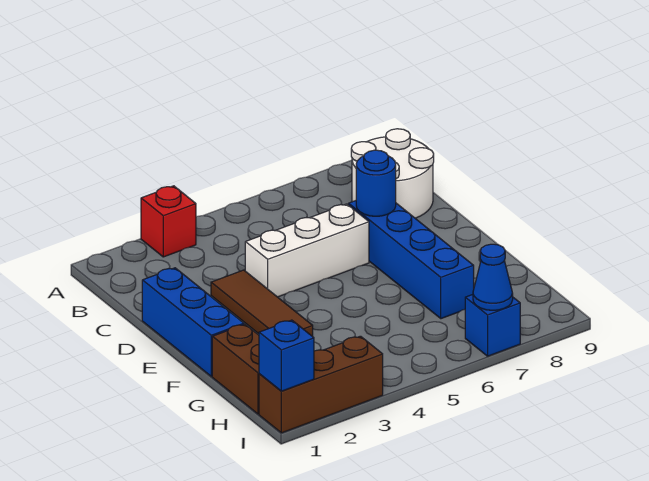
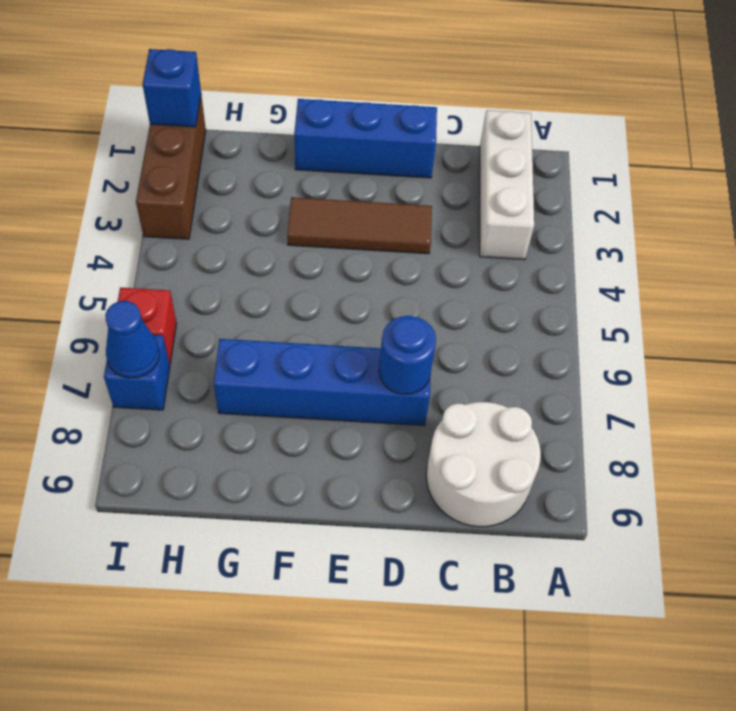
red 1x1 brick [141,186,196,257] -> red 1x1 brick moved to [118,288,177,365]
white 1x3 brick [245,204,369,297] -> white 1x3 brick moved to [480,110,534,260]
brown 1x2 brick [212,324,259,414] -> none

